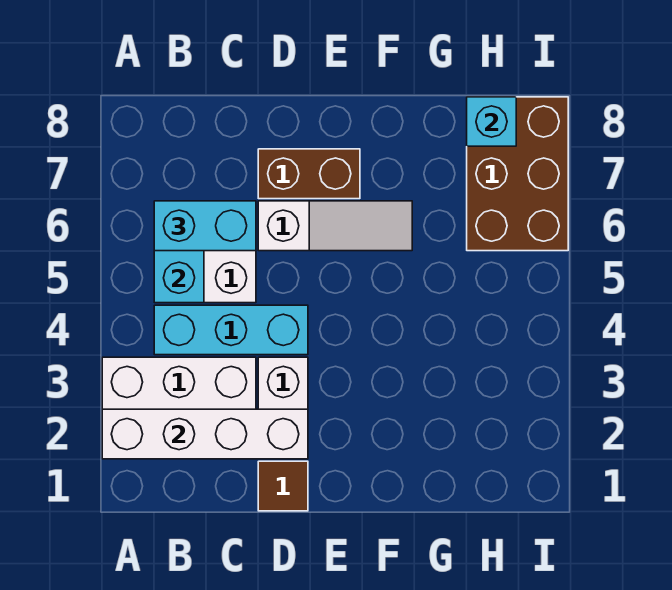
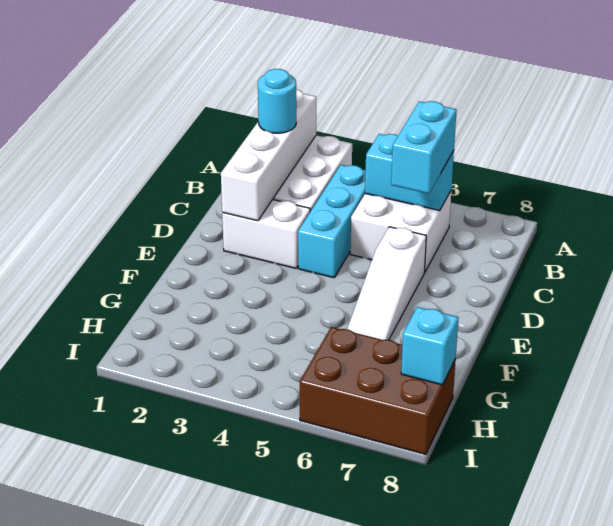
none -> cyan 1x1 round brick [258,69,296,133]
brown 1x1 tile [258,461,308,511] -> none
brown 1x2 brick [258,149,360,199] -> none

